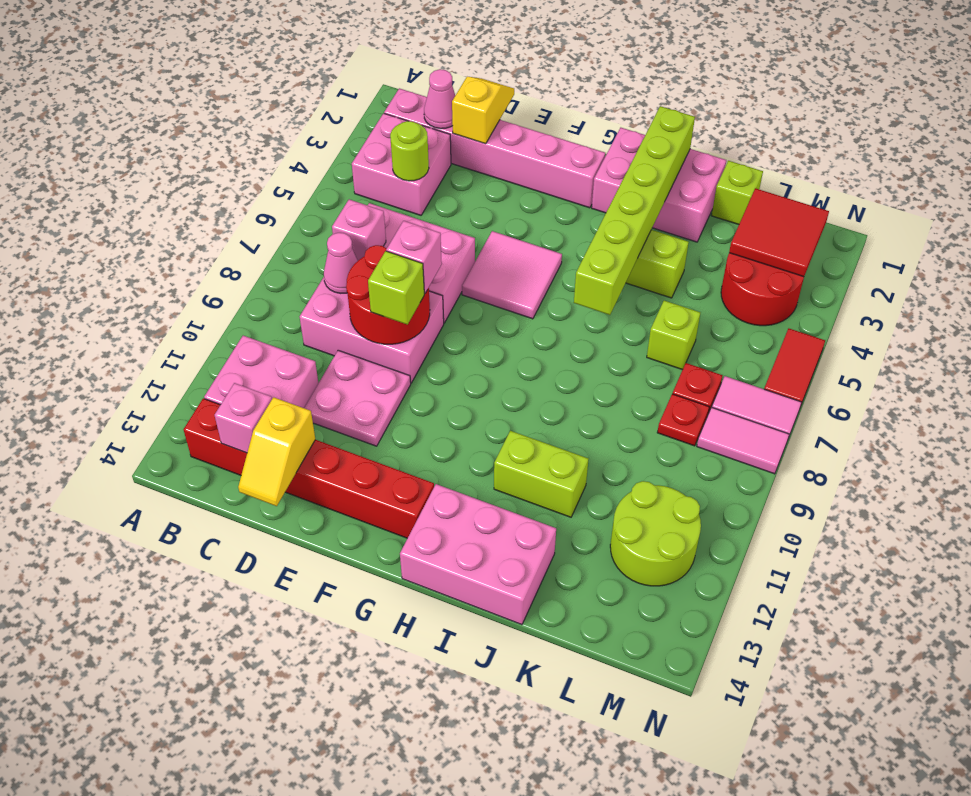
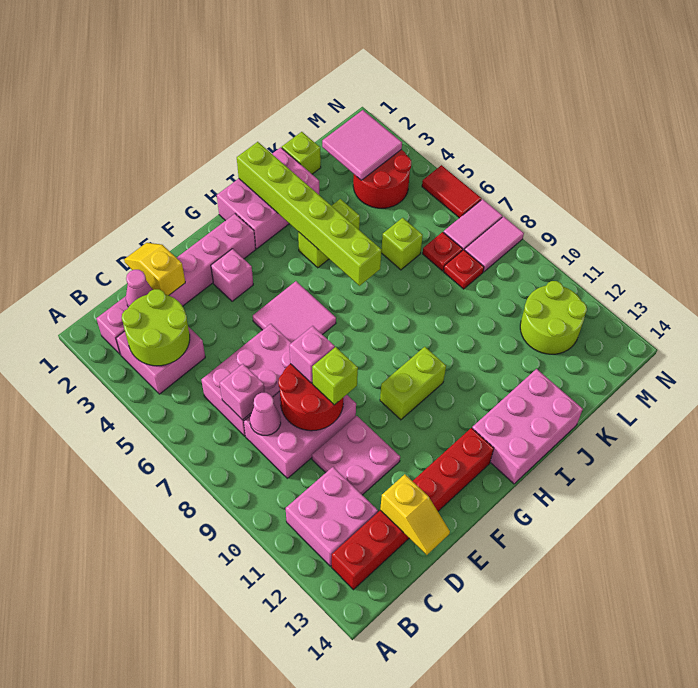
lime 1x1 round brick [390,121,429,181] -> lime 2x2 round brick [122,289,190,366]
pink 1x1 brick [215,383,272,453] -> pink 1x1 brick moved to [211,249,253,301]
lime 1x2 brick [494,431,589,517] -> lime 1x2 brick moved to [380,347,446,420]
red 2x2 tile [729,188,829,277] -> pink 2x2 tile [322,110,402,180]

